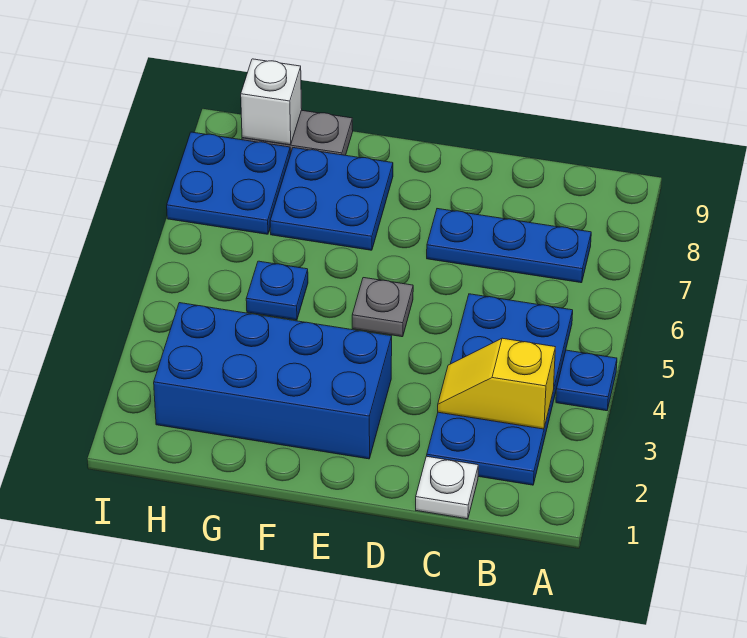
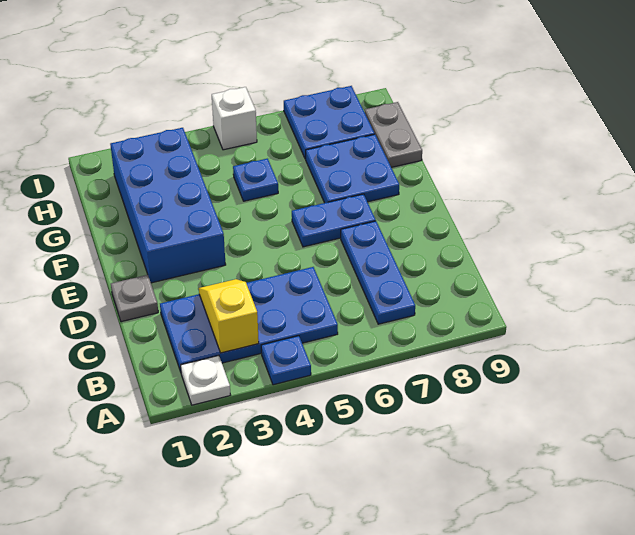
white 1x1 plate [416,456,478,519] -> white 1x1 plate moved to [181,355,230,405]
grey 1x1 plate [352,278,413,337] -> grey 1x1 plate moved to [111,275,158,322]
none -> blue 1x2 plate [292,194,376,247]
white 1x1 brick [241,59,302,145] -> white 1x1 brick moved to [212,87,257,150]

